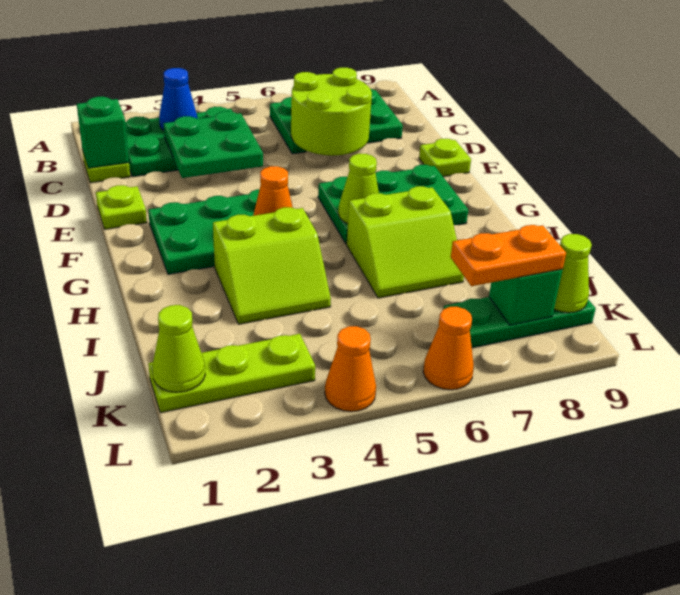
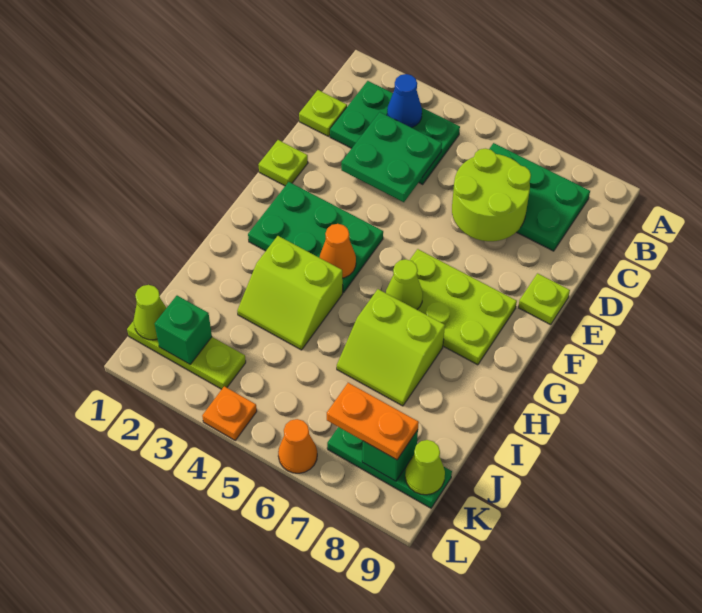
green 1x1 brick [77,97,129,168] -> green 1x1 brick moved to [155,296,212,365]
green 2x3 plate [318,165,468,244] -> lime 2x3 plate [410,249,517,365]
orange 1x1 cone [325,326,376,412] -> orange 1x1 plate [202,386,257,440]

